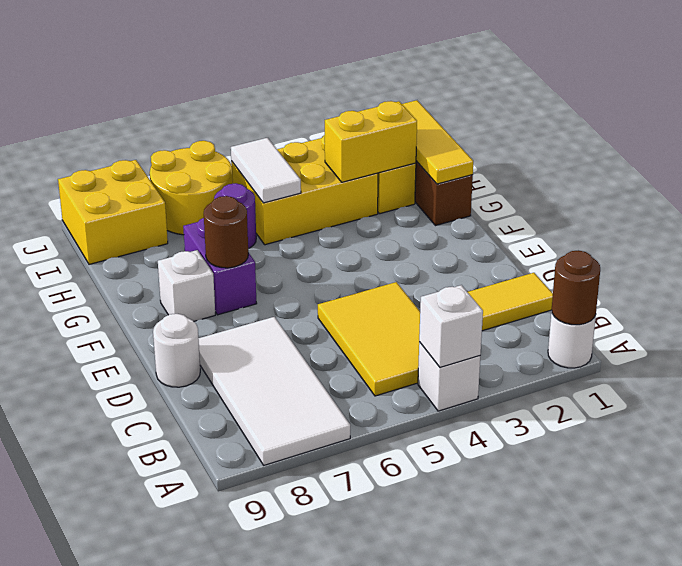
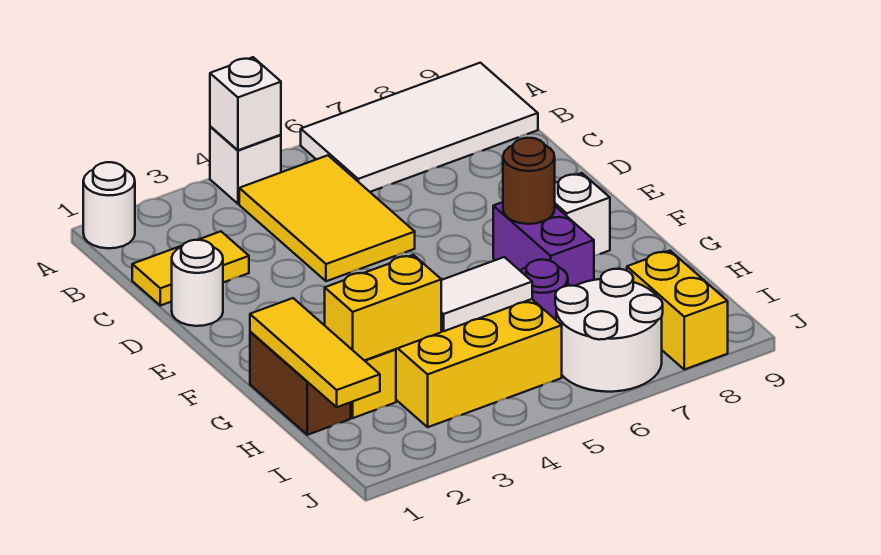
brown 1x1 round brick [552,250,600,325] -> none
white 2x4 tile [198,317,350,465] -> white 2x4 tile turned to [301,63,538,192]
white 1x1 round brick [153,314,200,387] -> white 1x1 round brick moved to [172,240,223,326]
white 1x2 tile [231,138,301,203] -> white 1x2 tile turned to [441,257,532,331]
yellow 2x2 round brick [150,141,233,235] -> white 2x2 round brick [555,269,663,392]
yellow 2x2 brick [58,160,168,264] -> yellow 1x2 brick [627,251,728,370]

